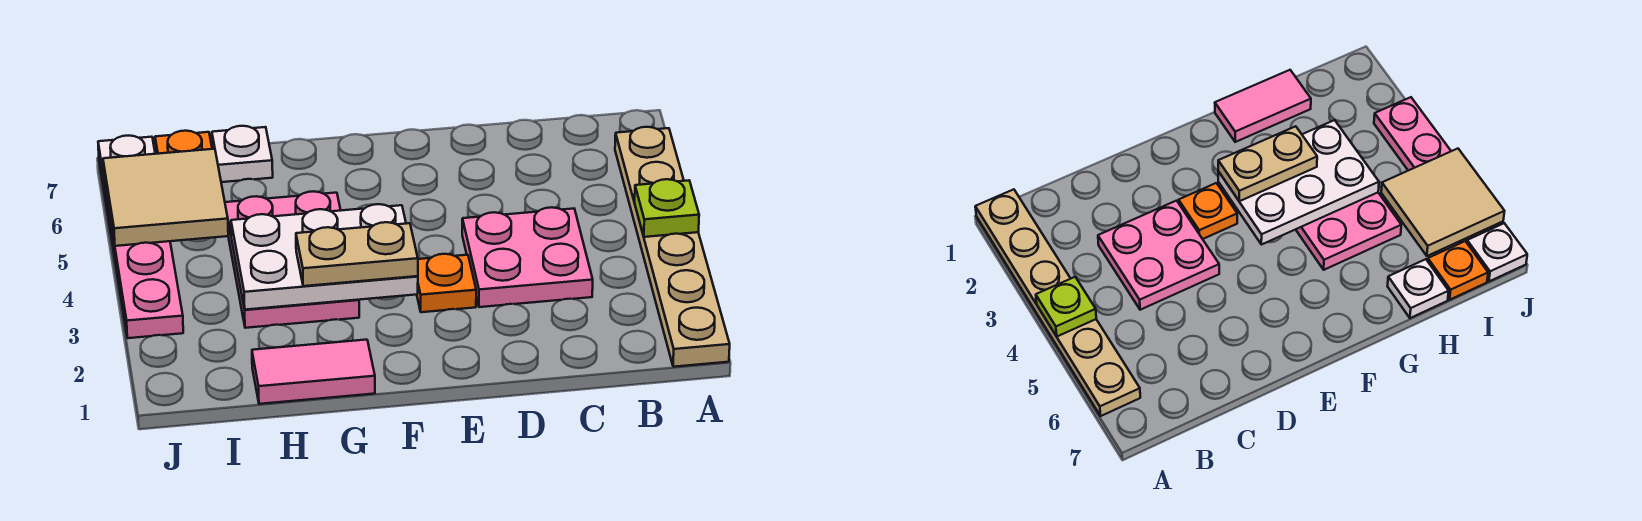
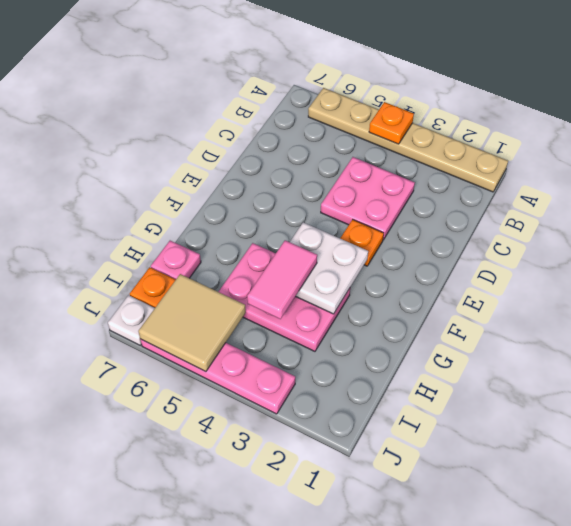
lime 1x1 plate [635,179,699,237] -> orange 1x1 plate [369,102,414,144]
white 2x3 plate [231,204,418,310] -> white 2x2 plate [290,222,368,314]
tan 1x2 plate [296,222,418,286] -> none
pink 1x2 tile [252,340,375,404] -> pink 1x2 tile moved to [247,240,317,319]
white 1x1 plate [212,126,273,182] -> pink 1x1 plate [151,241,201,280]

